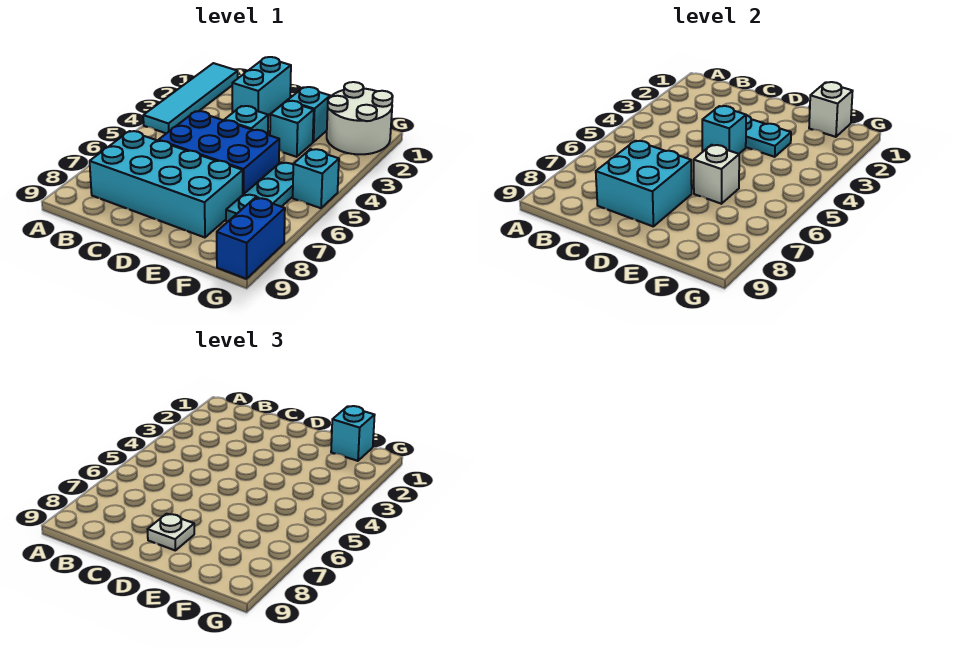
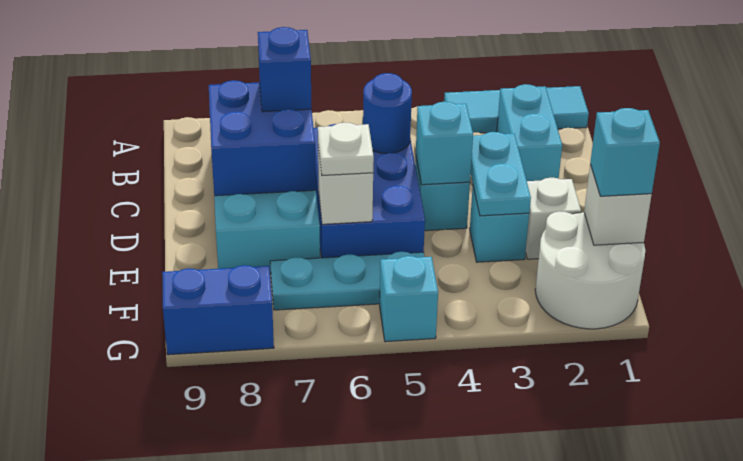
cyan 1x4 tile [143,63,238,133] -> cyan 1x3 tile [444,86,589,133]
cyan 1x2 brick [232,57,291,116] -> cyan 1x2 brick turned to [497,84,562,181]
none -> blue 1x1 round brick [363,73,412,153]
cyan 2x2 brick [596,141,692,227] -> blue 2x2 brick [209,80,316,196]
none -> blue 1x1 brick [258,27,312,112]
white 1x1 plate [147,514,194,551] -> white 1x1 plate moved to [318,123,374,175]
cyan 1x1 brick [288,87,330,142] -> white 1x1 brick [526,178,581,259]

